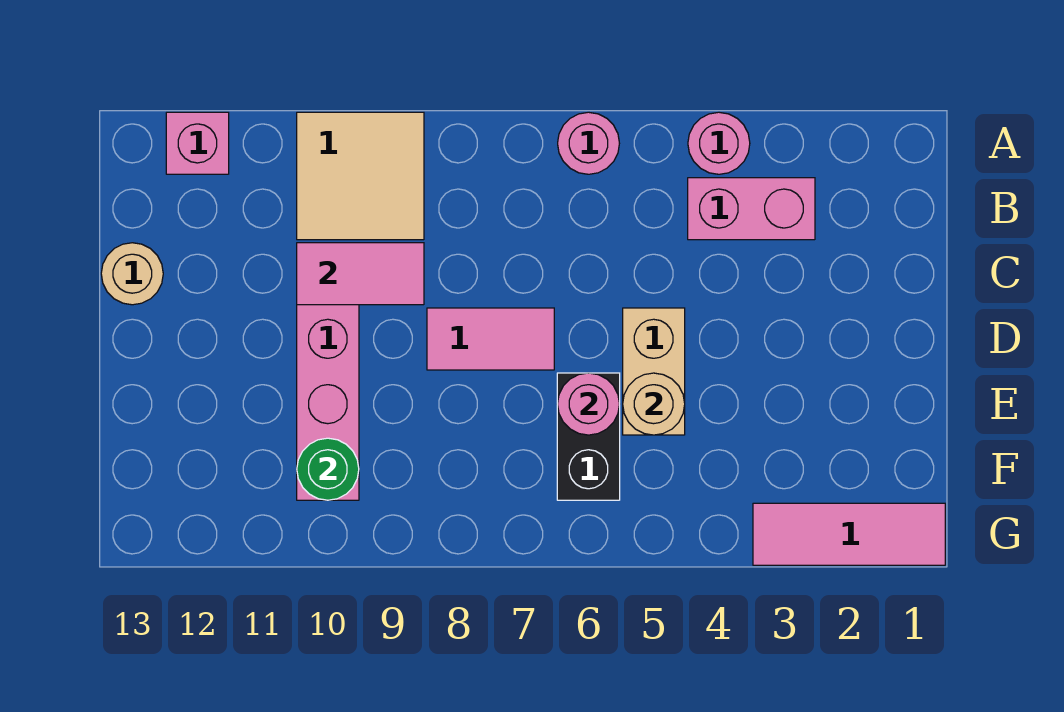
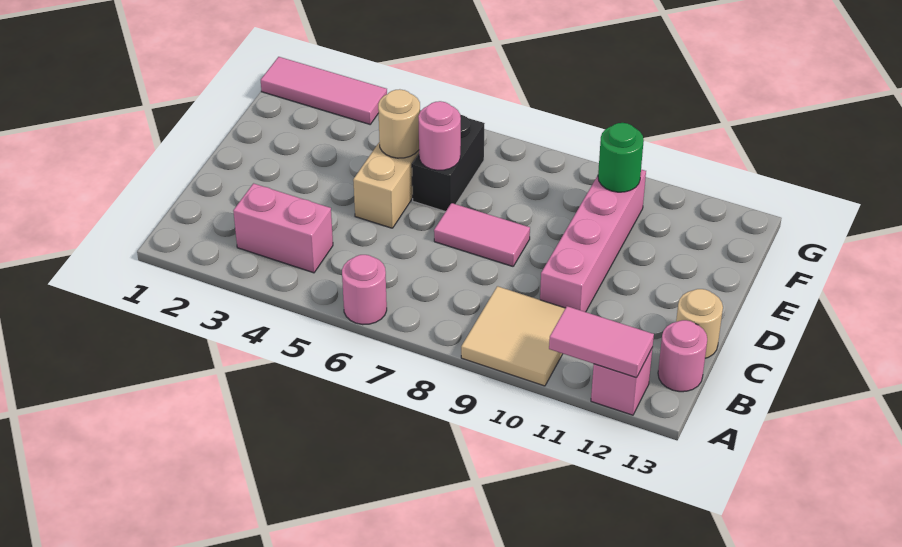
pink 1x1 round brick [688,112,750,174] -> pink 1x1 round brick moved to [658,320,707,392]
pink 1x2 tile [297,243,424,305] -> pink 1x2 tile moved to [549,306,654,378]

